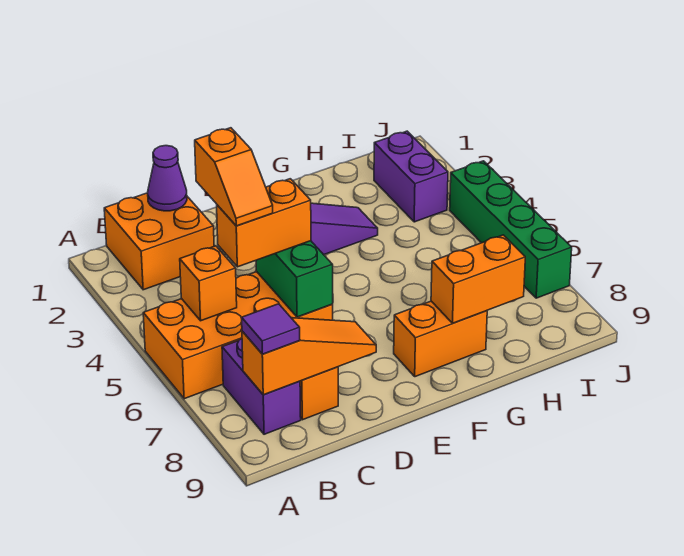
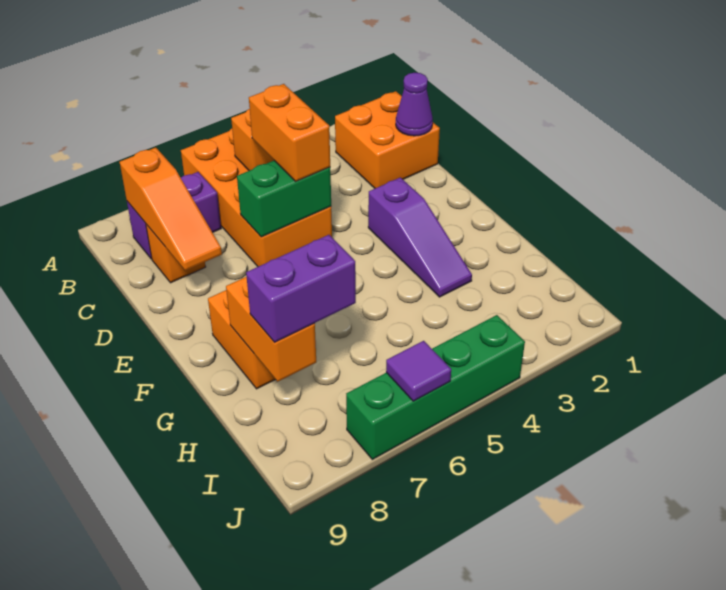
purple 1x1 tile [242,304,300,354] -> purple 1x1 tile moved to [386,341,451,401]
orange 1x2 slope [195,128,273,226] -> none
purple 1x2 brick [374,131,448,222] -> purple 1x2 brick moved to [246,235,356,342]

